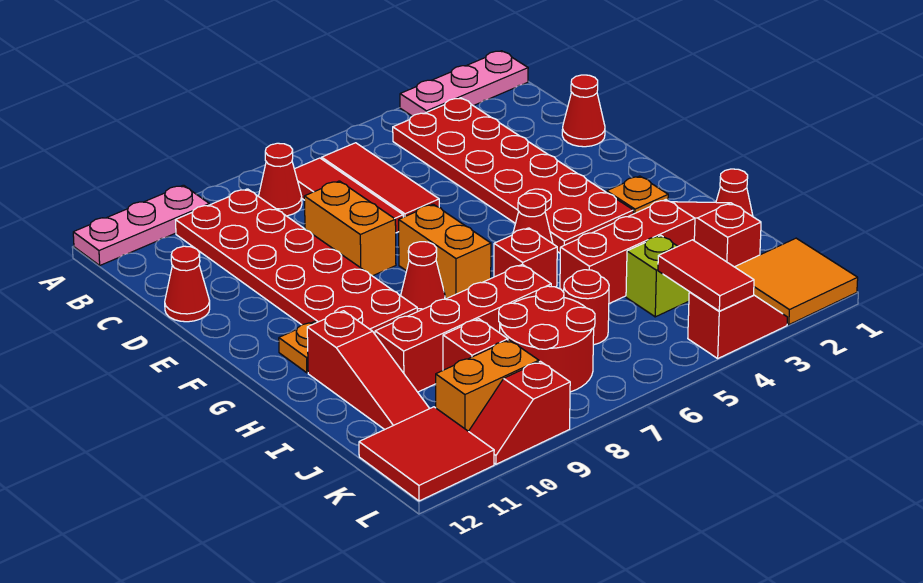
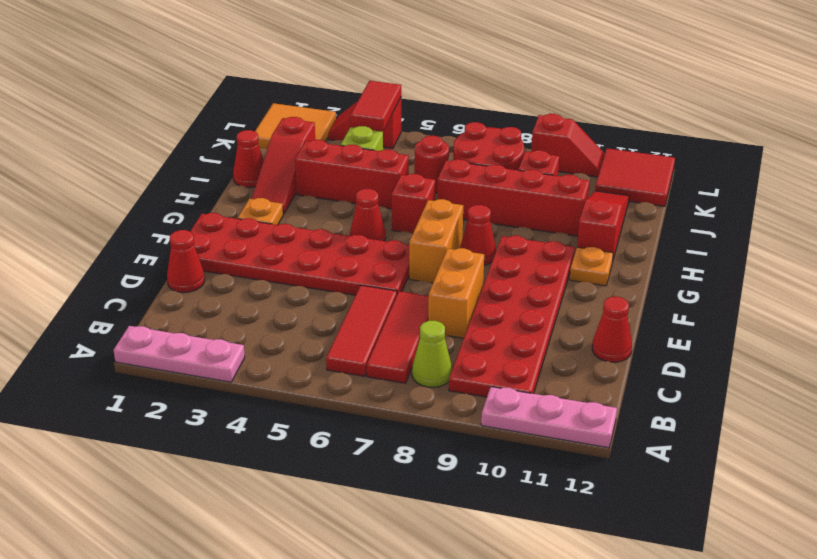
red 2x6 plate [393,98,633,253] -> red 2x6 plate turned to [190,213,409,295]
red 1x1 cone [259,143,302,216] -> lime 1x1 cone [412,321,452,387]
orange 1x2 brick [436,340,539,431] -> none

